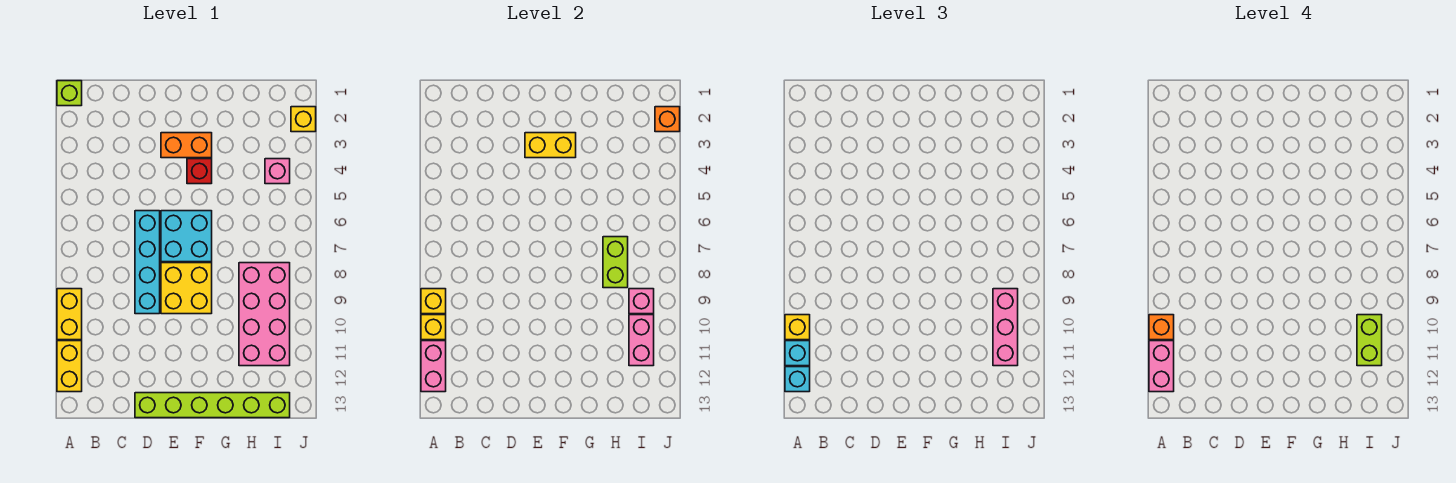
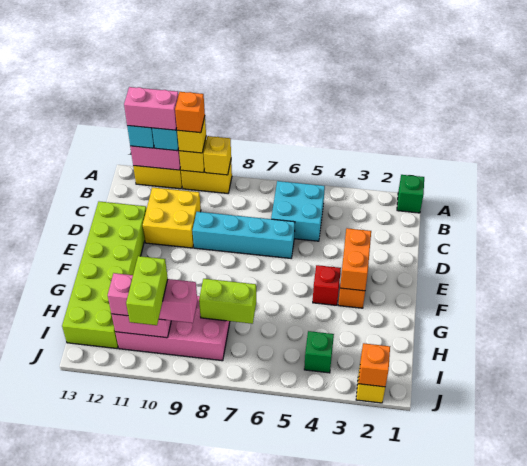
lime 1x1 brick [57,81,82,106] -> green 1x1 brick [397,175,424,213]
lime 1x6 brick [135,393,290,418] -> lime 2x6 brick [62,202,146,348]
yellow 1x2 brick [525,133,576,158] -> orange 1x2 brick [340,228,371,291]
cyan 2x2 brick [161,211,212,262] -> cyan 2x2 brick moved to [271,181,325,241]
yellow 2x2 brick [161,263,212,314] -> yellow 2x2 brick moved to [143,187,201,248]
pink 1x1 brick [265,159,290,184] -> green 1x1 brick [304,331,334,373]
pink 1x1 brick [629,289,654,314] -> none
lime 1x2 brick [1357,315,1382,366] -> lime 1x2 brick turned to [126,256,168,325]

